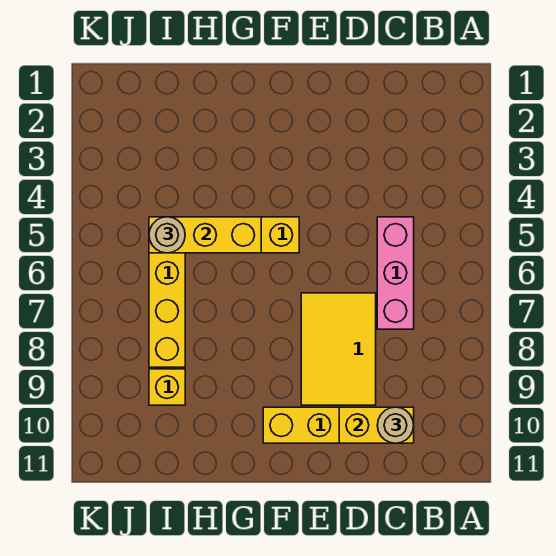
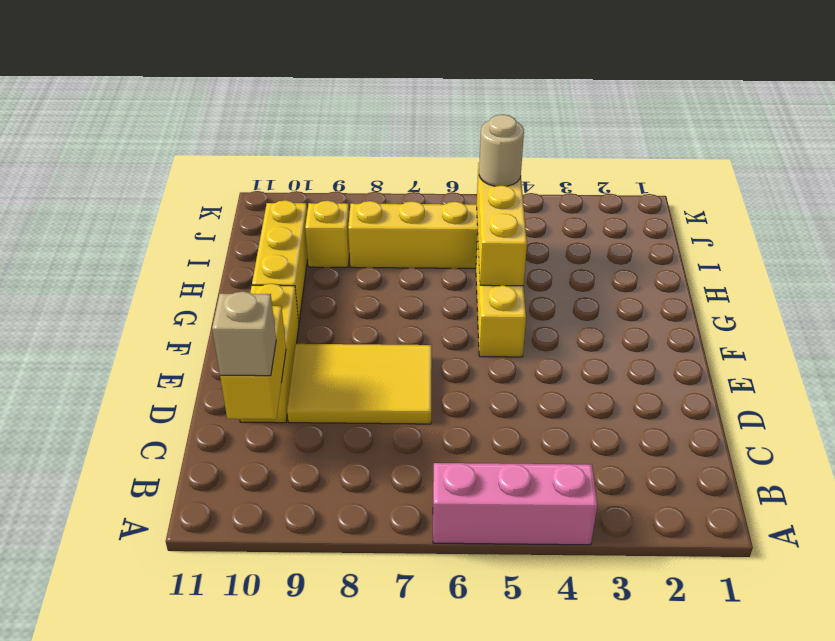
pink 1x3 brick [377,217,414,329] -> pink 1x3 brick moved to [433,463,597,545]
tan 1x1 round brick [377,407,414,443] -> tan 1x1 brick [212,291,276,376]
none -> yellow 1x3 brick [252,200,308,321]

